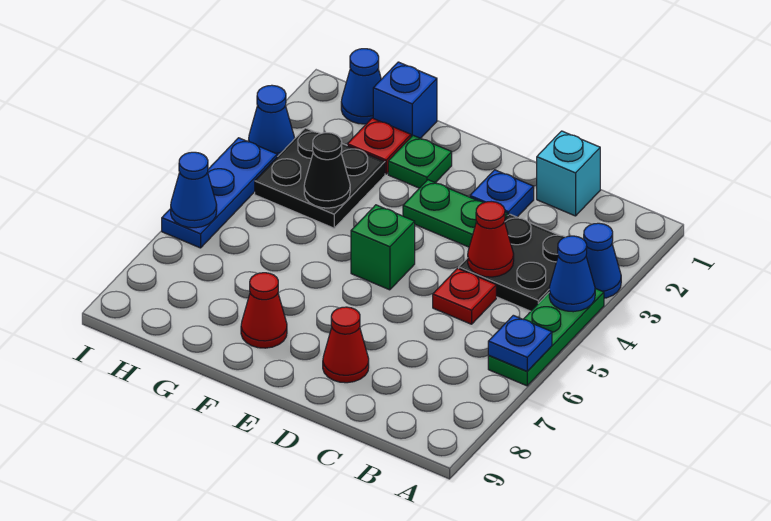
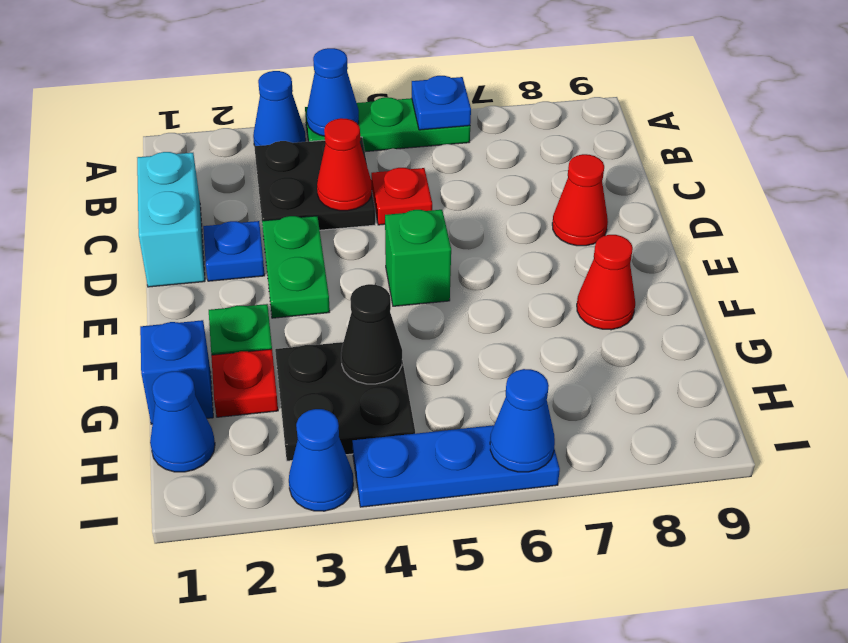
cyan 1x1 brick [537,131,600,216] -> cyan 1x2 brick [137,152,205,287]

